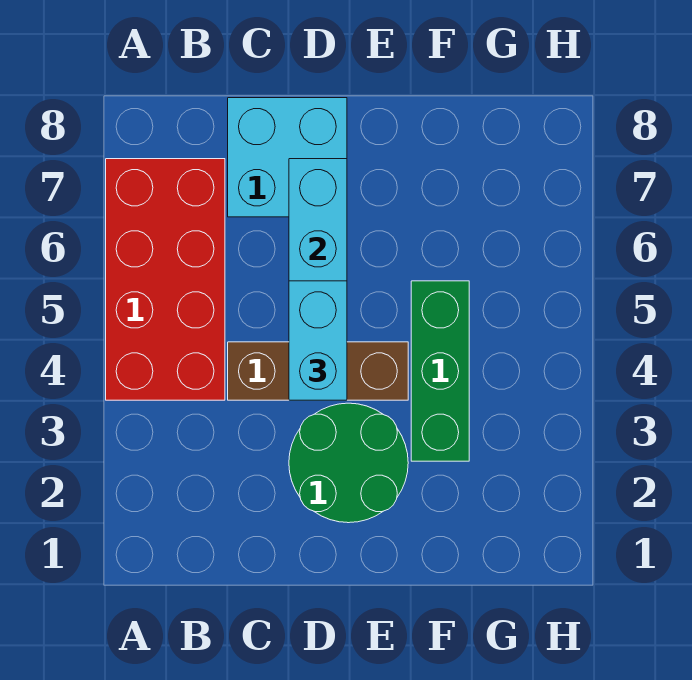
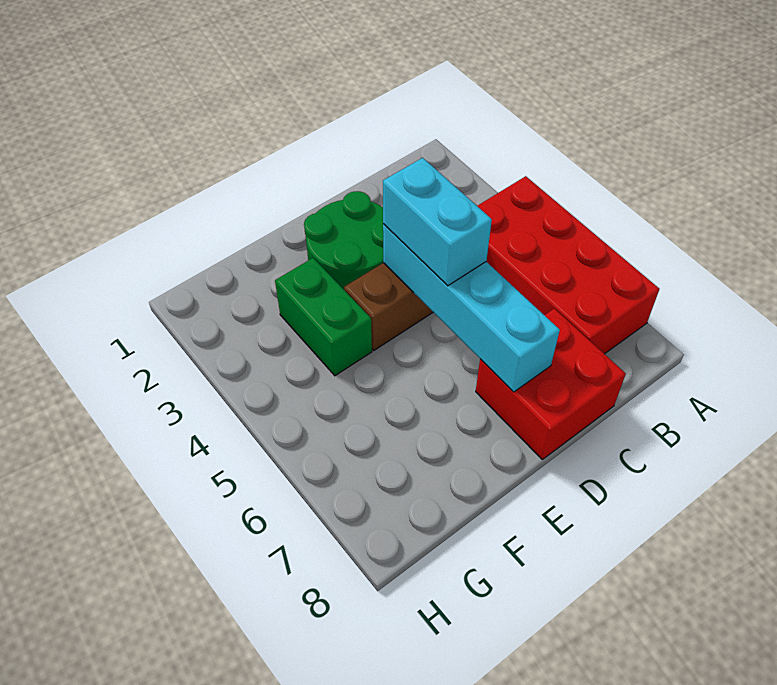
cyan 2x2 brick [228,98,347,217] -> red 2x2 brick [476,308,626,459]
green 1x3 brick [411,281,469,461] -> green 1x2 brick [275,258,372,376]

